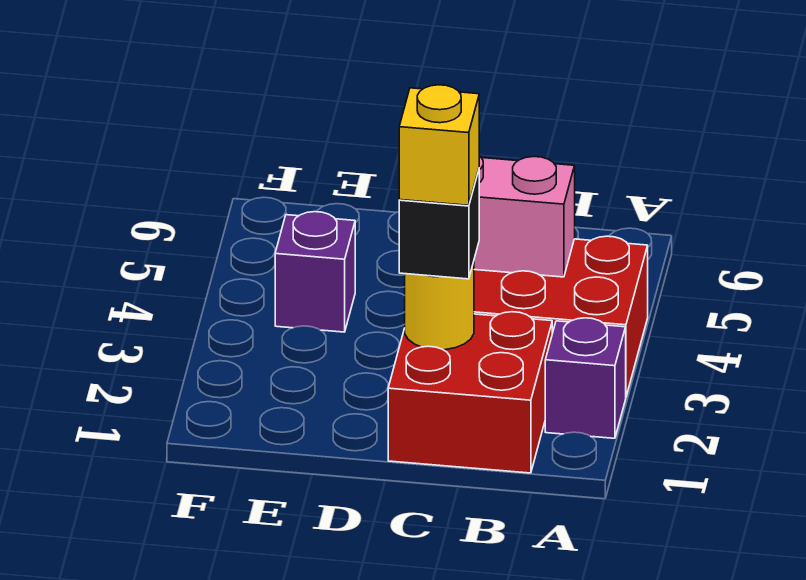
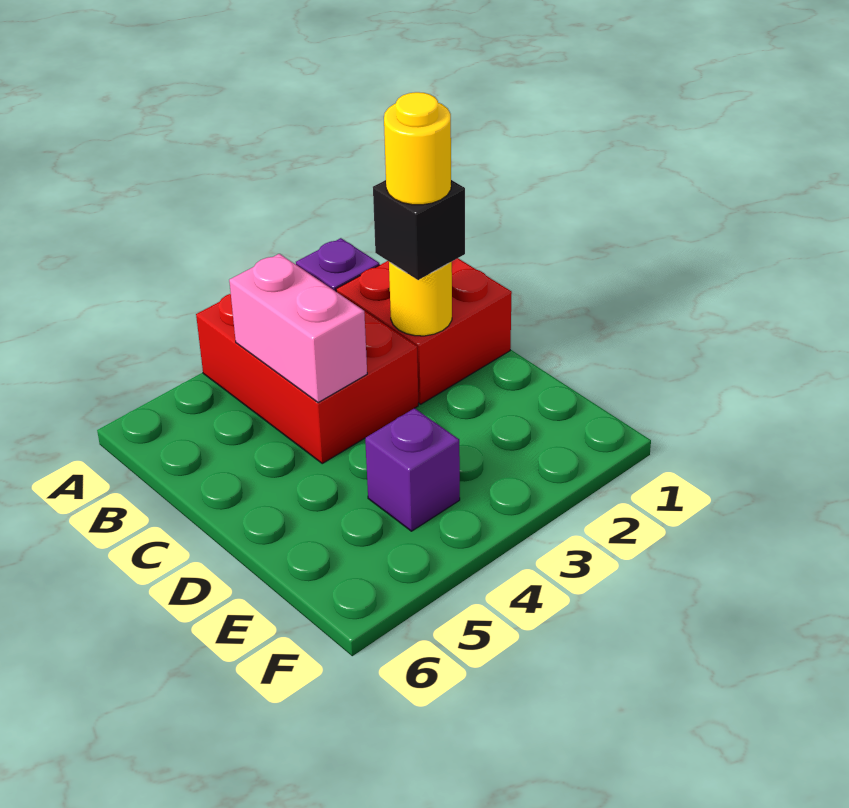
yellow 1x1 brick [399,85,479,205] -> yellow 1x1 round brick [384,92,451,205]

